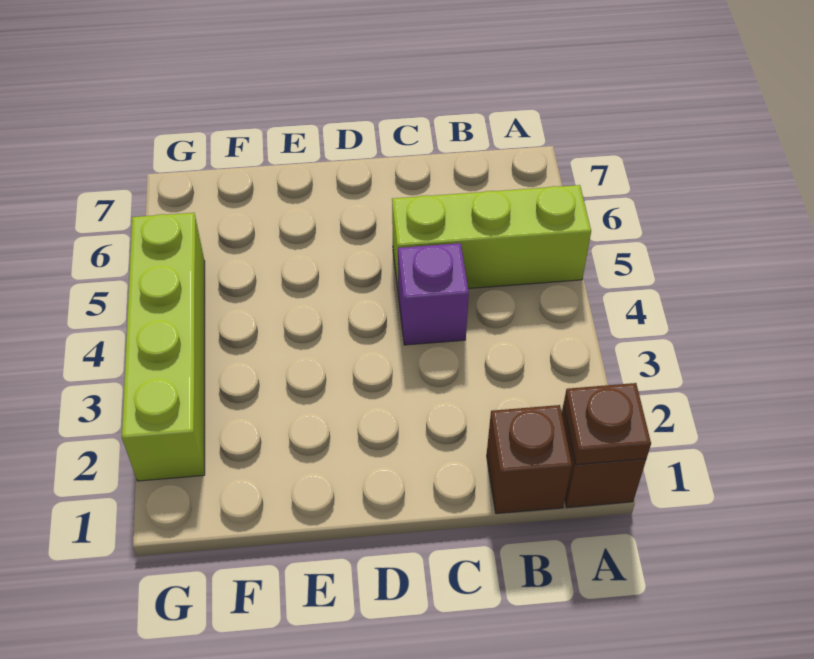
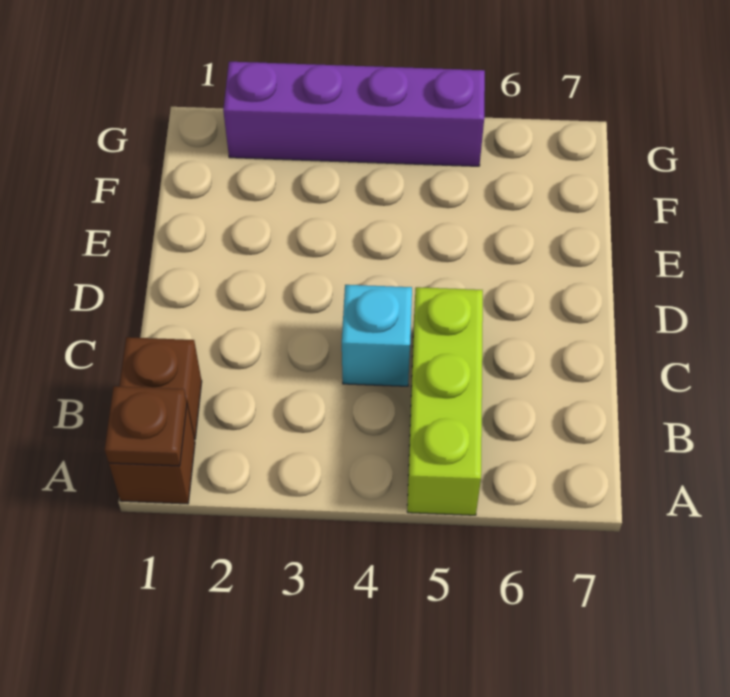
purple 1x1 brick [398,243,469,345] -> cyan 1x1 brick [342,285,412,386]
lime 1x4 brick [122,213,205,481] -> purple 1x4 brick [223,62,485,166]

